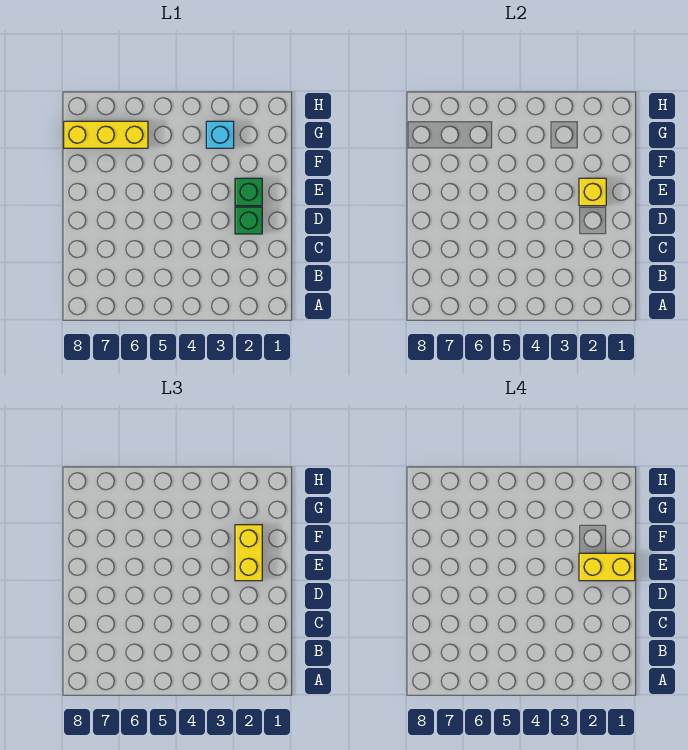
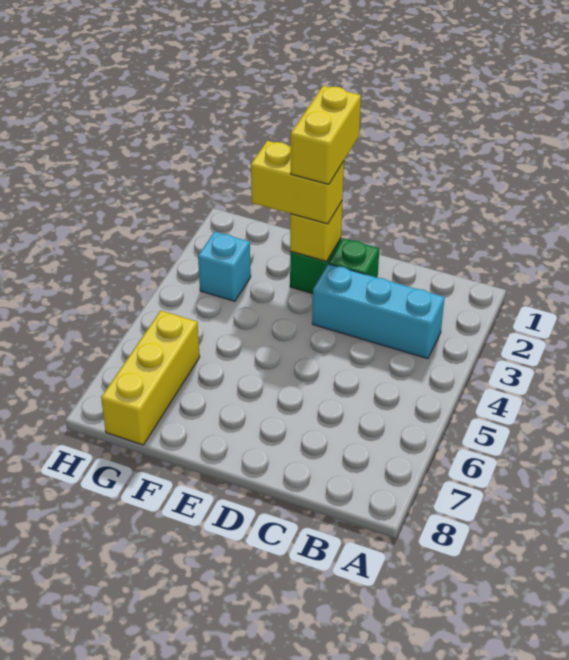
none -> cyan 1x3 brick [312,264,445,359]

